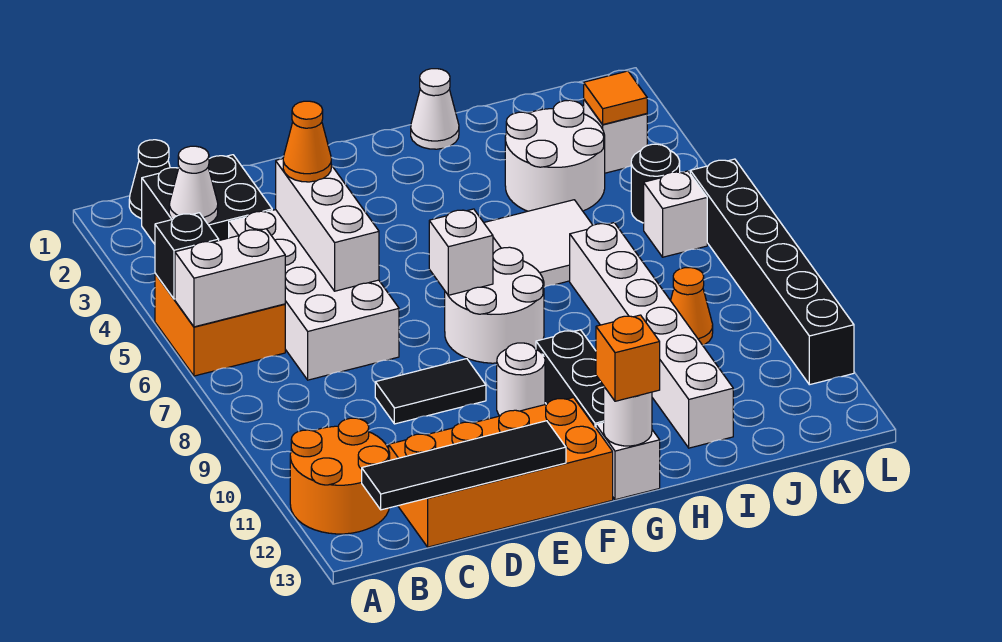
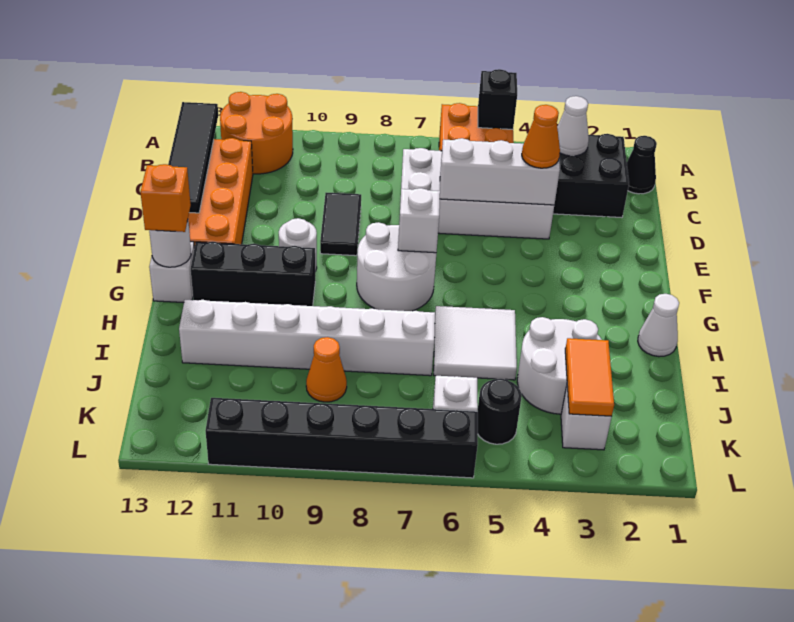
white 1x2 brick [175,229,285,327] -> none
orange 1x1 tile [584,71,647,124] -> orange 1x2 tile [565,338,614,416]

